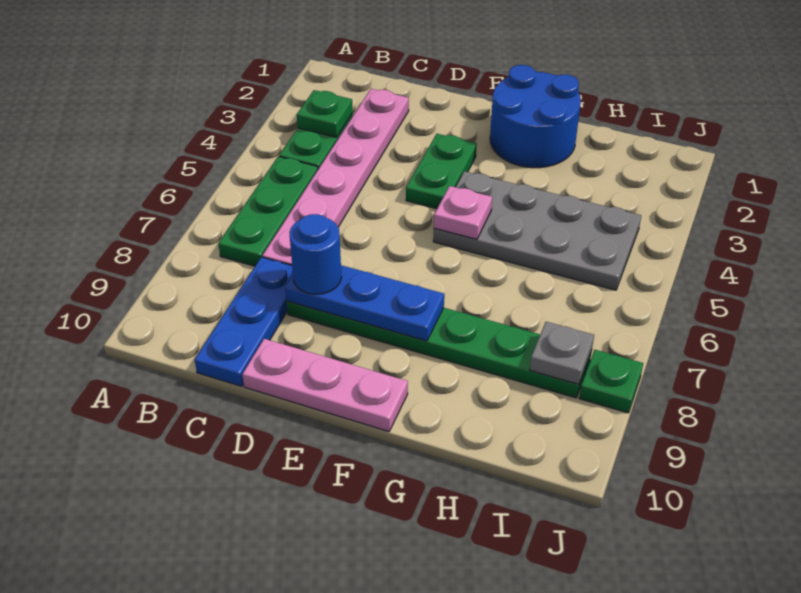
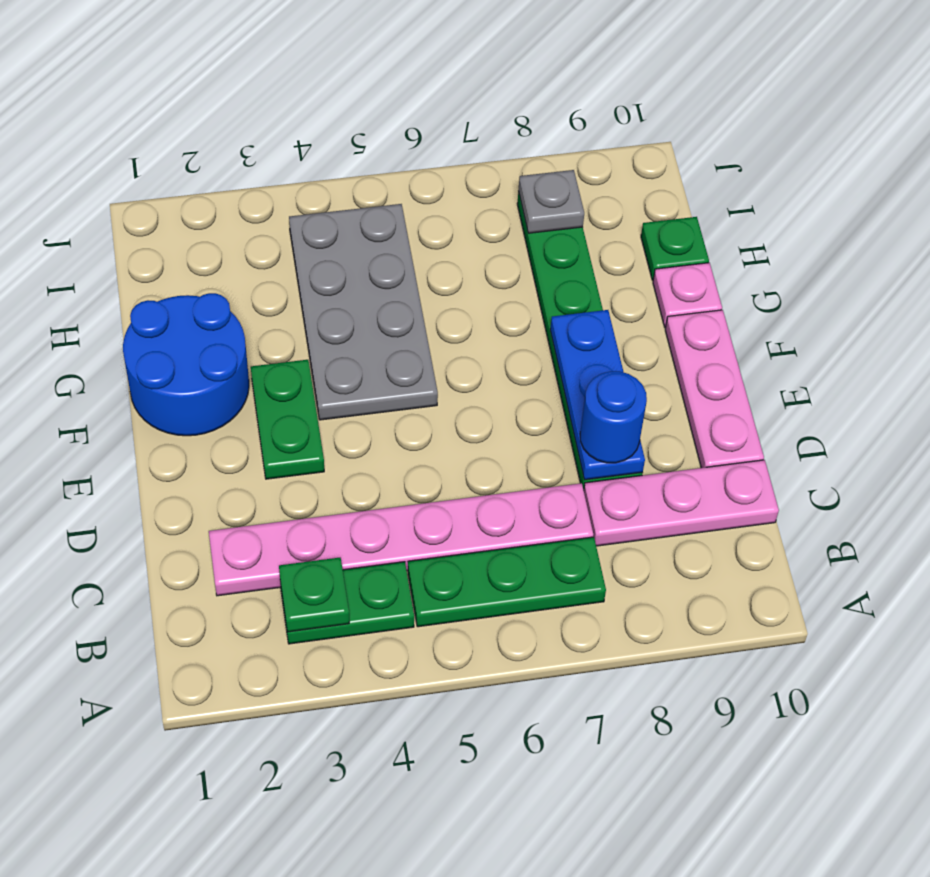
blue 1x3 plate [195,257,293,386] -> pink 1x3 plate [584,460,779,546]
green 1x2 plate [406,134,477,209] -> green 1x2 plate turned to [251,360,324,479]
pink 1x1 plate [434,186,492,239] -> pink 1x1 plate moved to [653,263,722,328]
green 1x1 plate [579,350,643,413] -> green 1x1 plate moved to [641,217,709,280]

